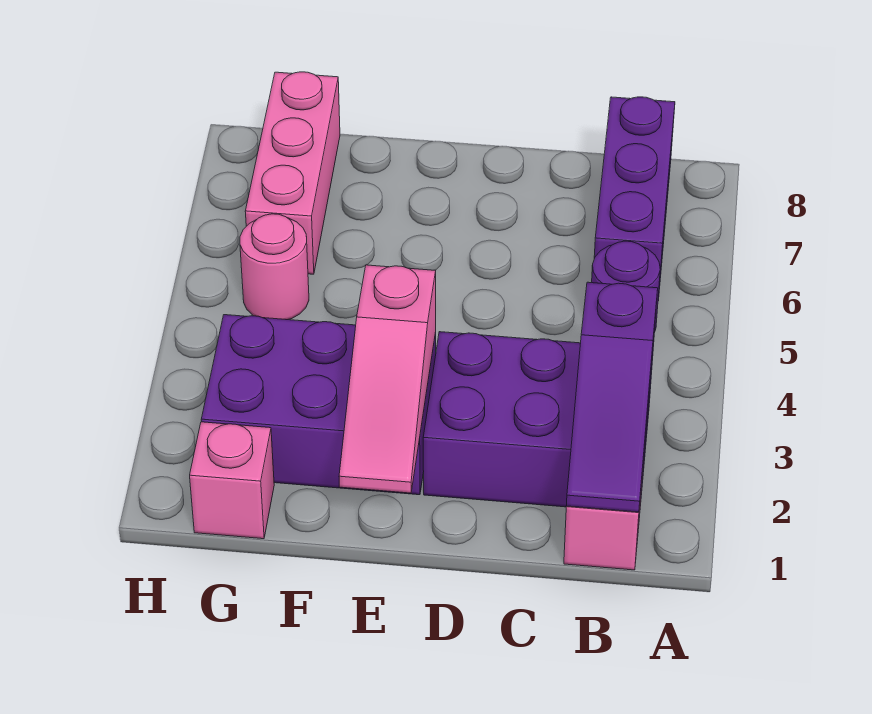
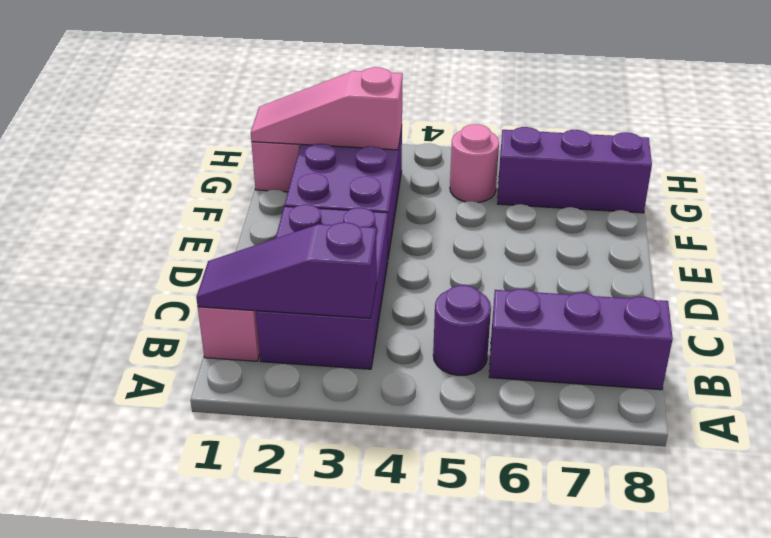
pink 1x3 slope [339,265,436,493] -> pink 1x3 slope moved to [251,67,403,150]
pink 1x3 brick [245,72,340,274] -> purple 1x3 brick [497,127,652,213]

